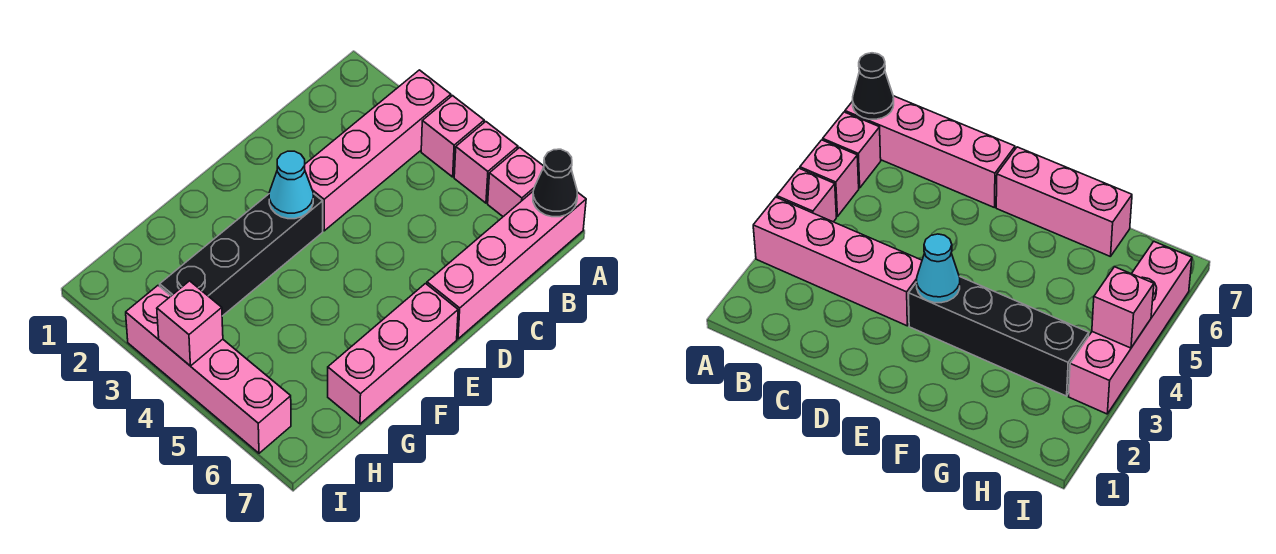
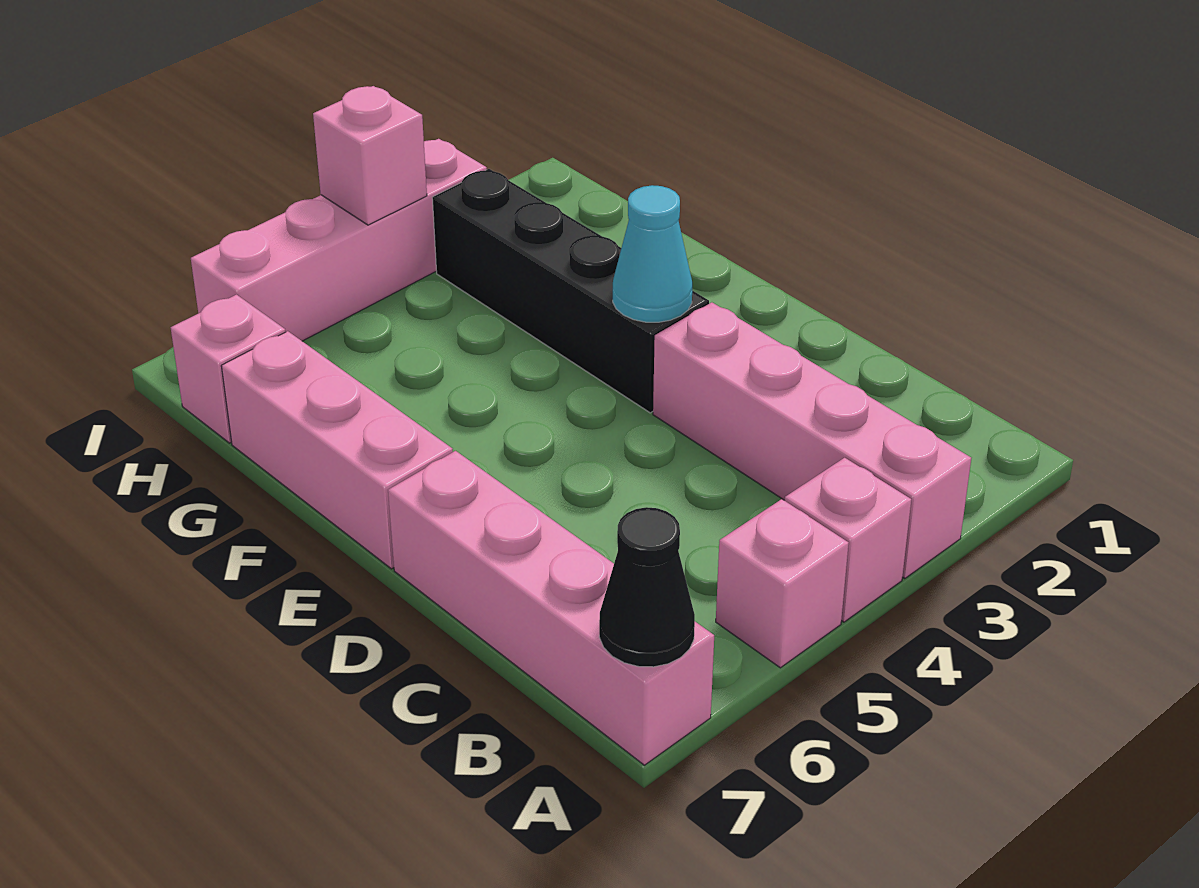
pink 1x1 brick [488,148,544,217] -> pink 1x1 brick moved to [171,295,286,443]

